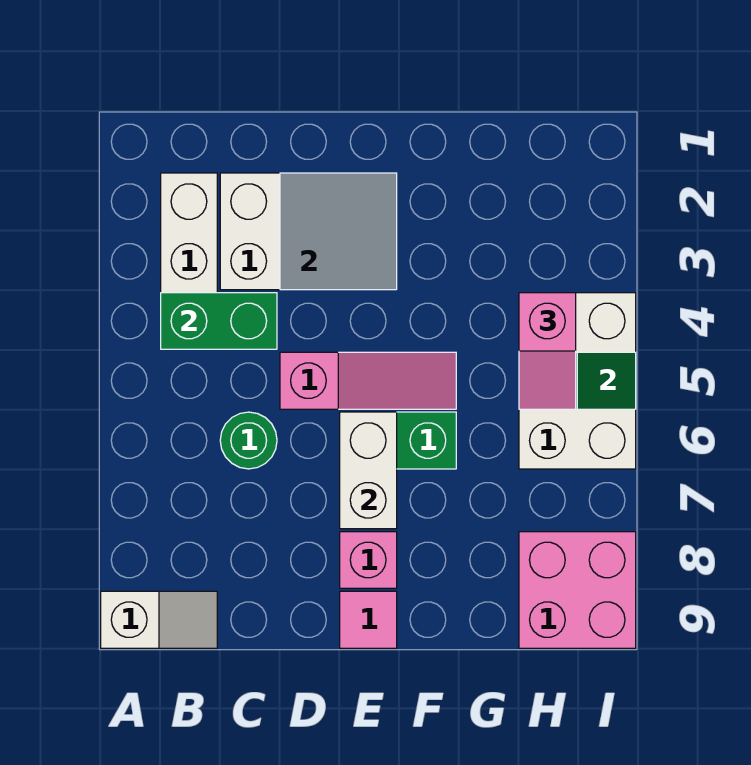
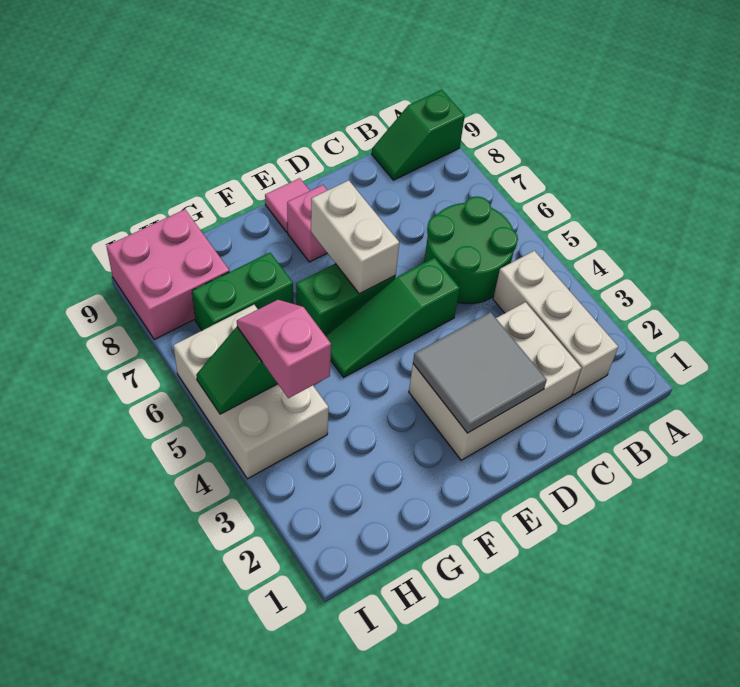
white 1x2 slope [101,591,217,648] -> green 1x2 slope [372,90,465,180]
green 1x2 brick [161,293,277,349] -> green 1x2 brick moved to [192,253,293,330]
green 1x1 round brick [220,412,277,469] -> green 2x2 round brick [424,196,518,304]
pink 1x3 slope [280,352,456,409] -> green 1x3 slope [326,258,460,377]

